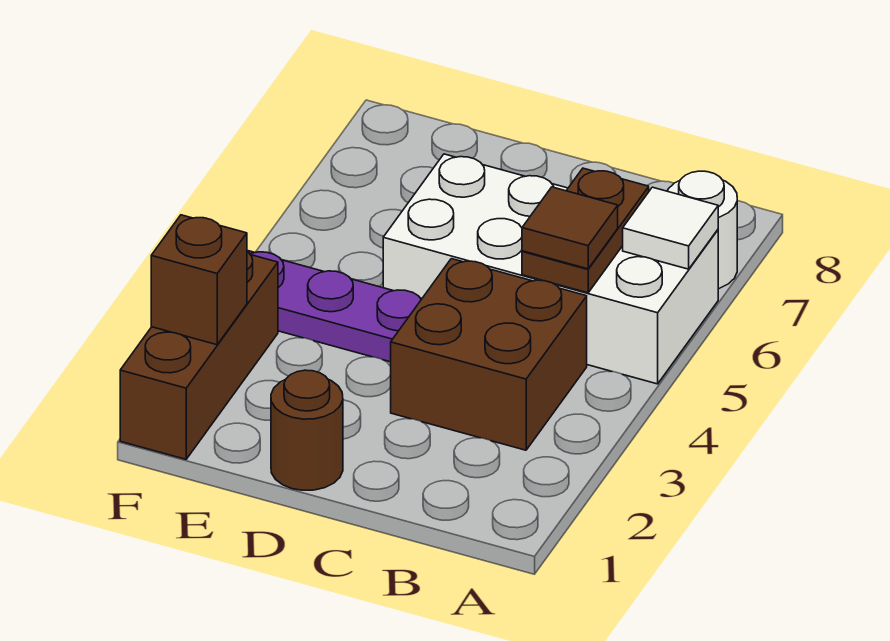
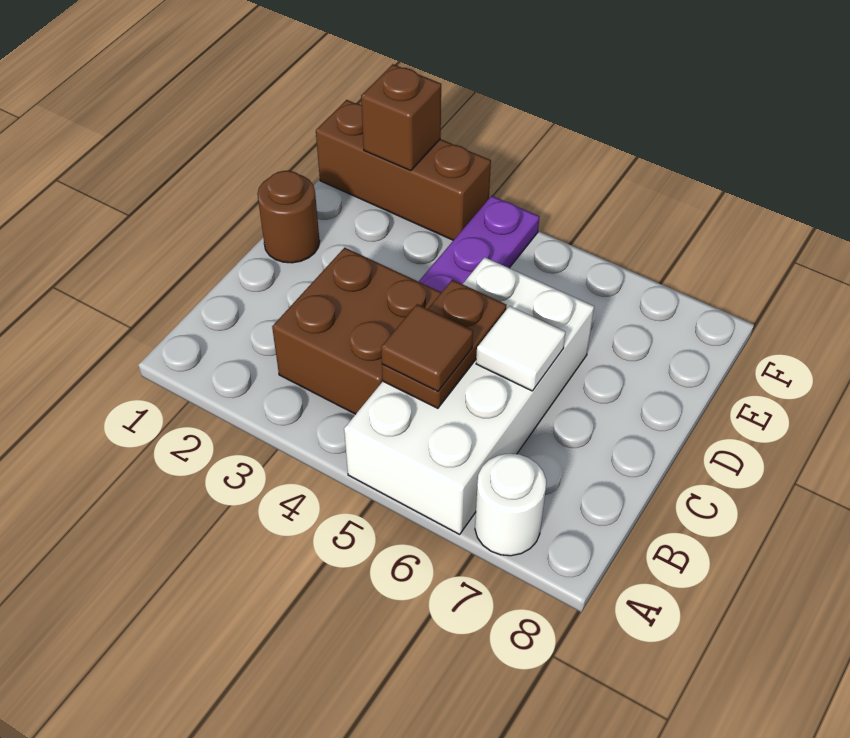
white 1x1 tile [623,187,718,269] -> white 1x1 tile moved to [476,306,566,391]
brown 1x2 plate [522,168,649,293] -> brown 1x2 plate turned to [382,280,507,408]

